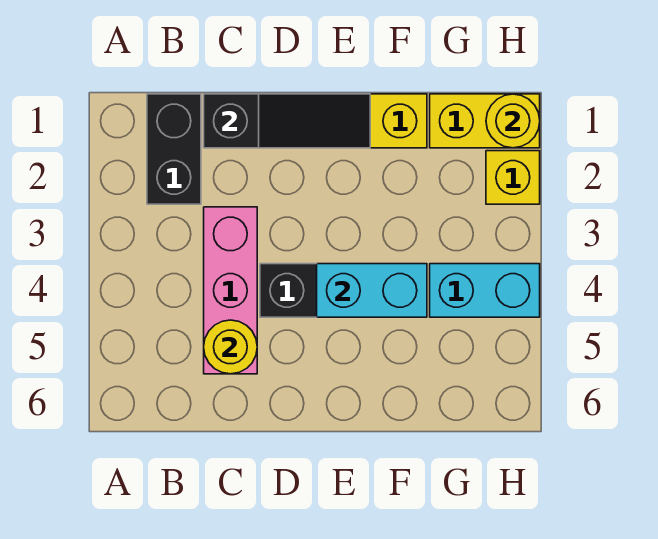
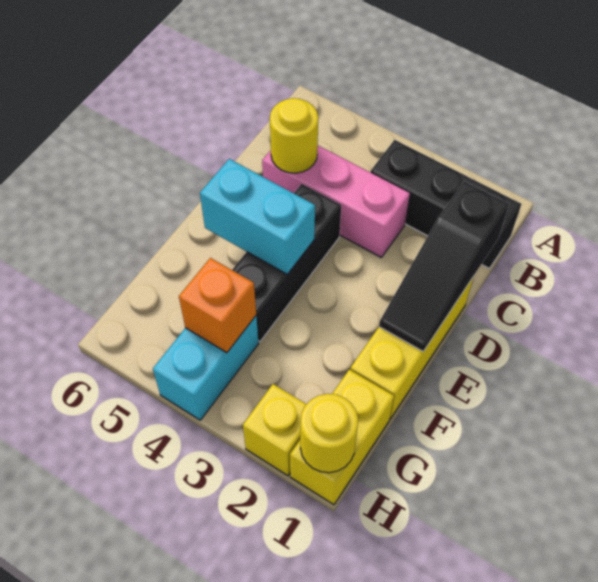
black 1x2 brick [147,94,201,204] -> black 1x3 brick [371,140,521,268]
cyan 1x2 brick [317,264,427,317] -> cyan 1x2 brick turned to [200,159,315,274]
none -> orange 1x1 brick [179,258,256,353]

